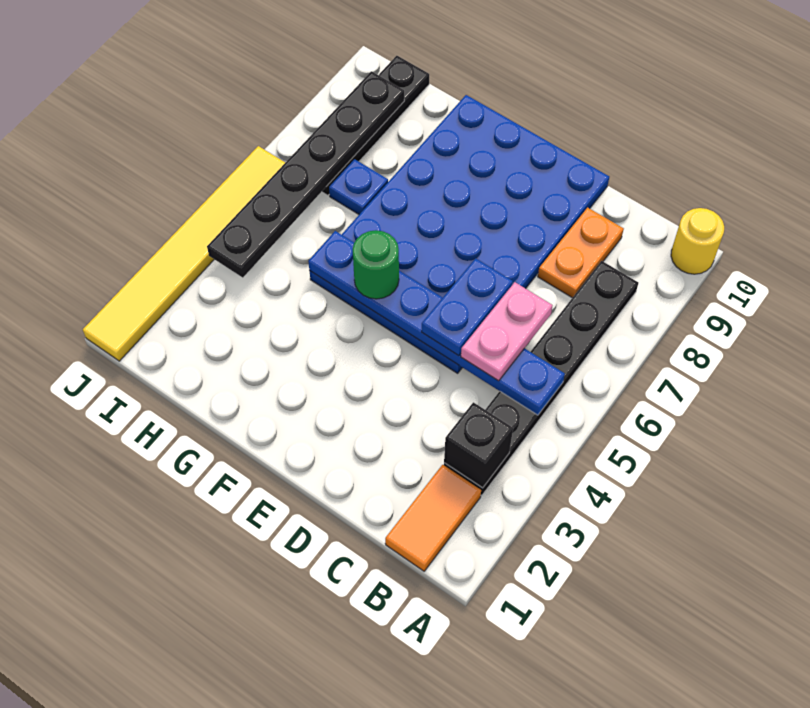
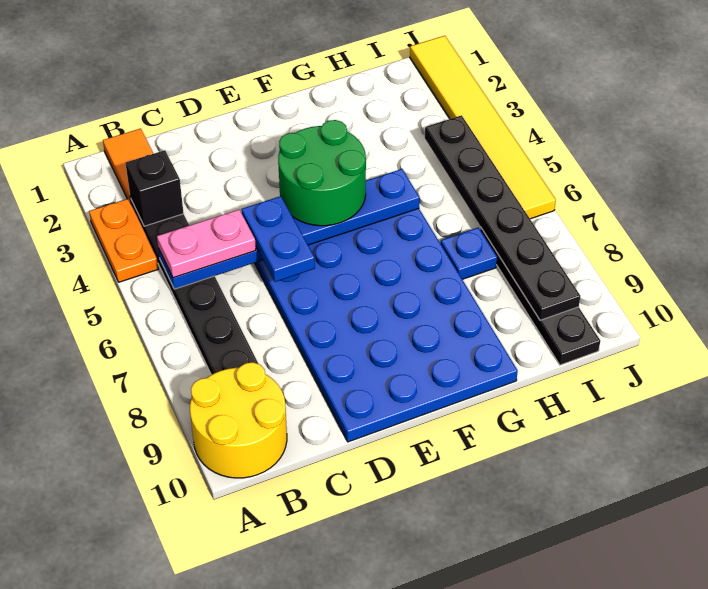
yellow 1x1 round brick [671,208,724,274] -> yellow 2x2 round brick [190,362,287,478]
pink 1x2 plate [461,282,553,381] -> pink 1x2 plate turned to [157,210,256,278]
orange 1x2 plate [538,208,624,298] -> orange 1x2 plate moved to [89,199,158,282]
green 1x1 round brick [353,230,399,299] -> green 2x2 round brick [278,120,366,226]

